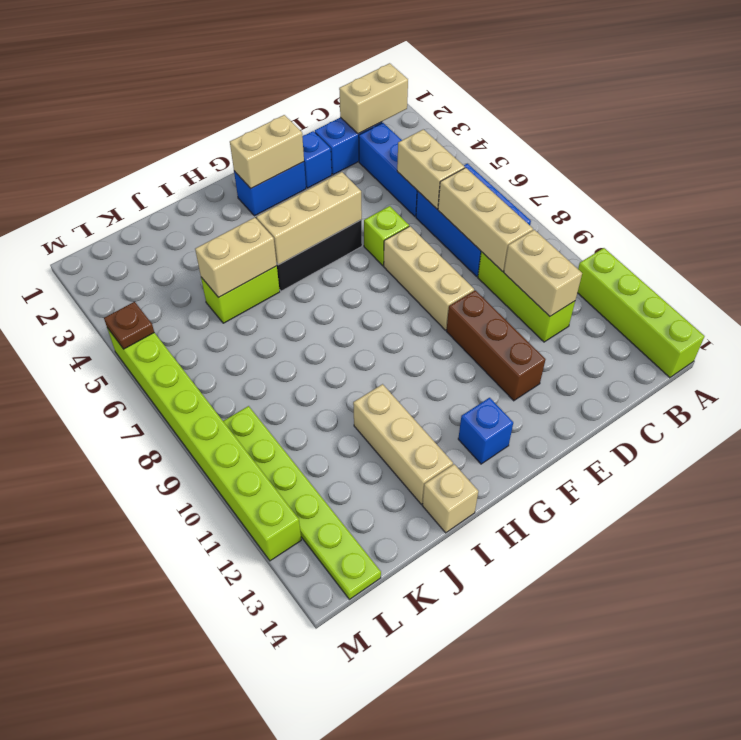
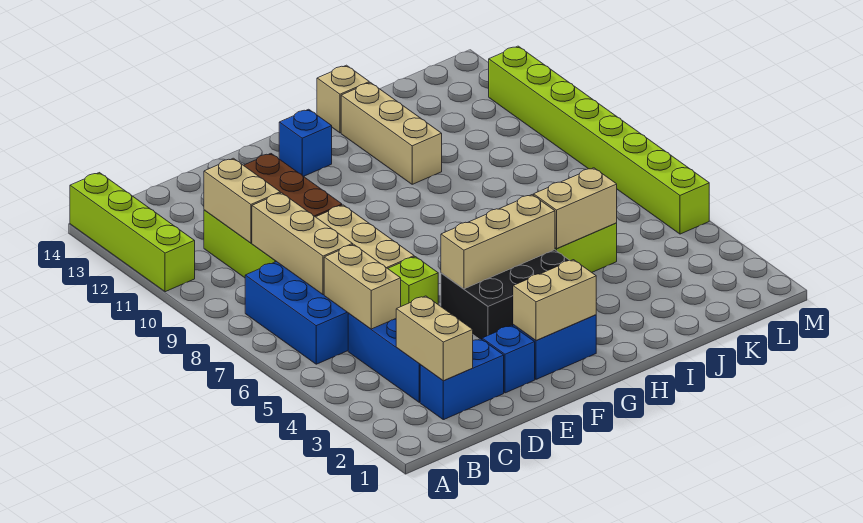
tan 1x2 brick [339,63,408,134] -> tan 1x2 brick turned to [396,296,473,381]
lime 1x6 plate [223,406,381,599] -> none
brown 1x1 plate [104,302,154,349] -> none

